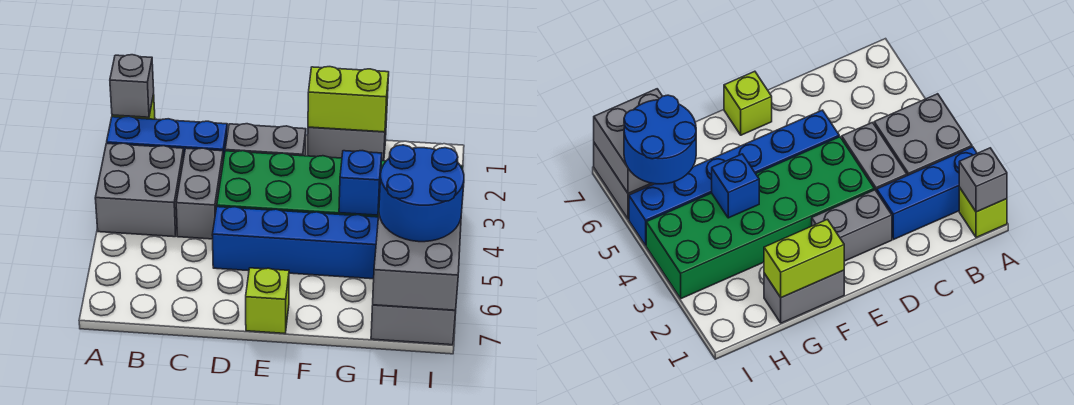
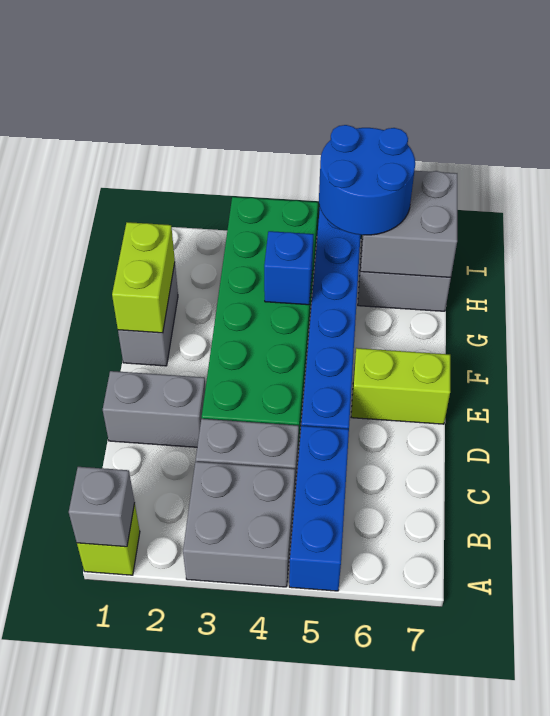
blue 1x3 brick [107,116,227,161] -> blue 1x3 brick moved to [289,426,349,591]
grey 1x2 brick [225,124,306,156] -> grey 1x2 brick turned to [103,371,205,447]
lime 1x1 brick [246,268,289,333] -> lime 1x2 brick [351,348,450,424]

